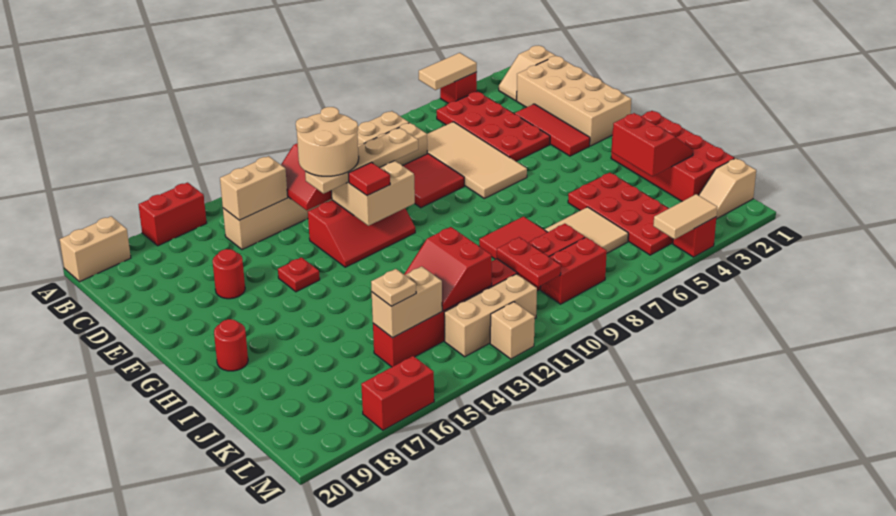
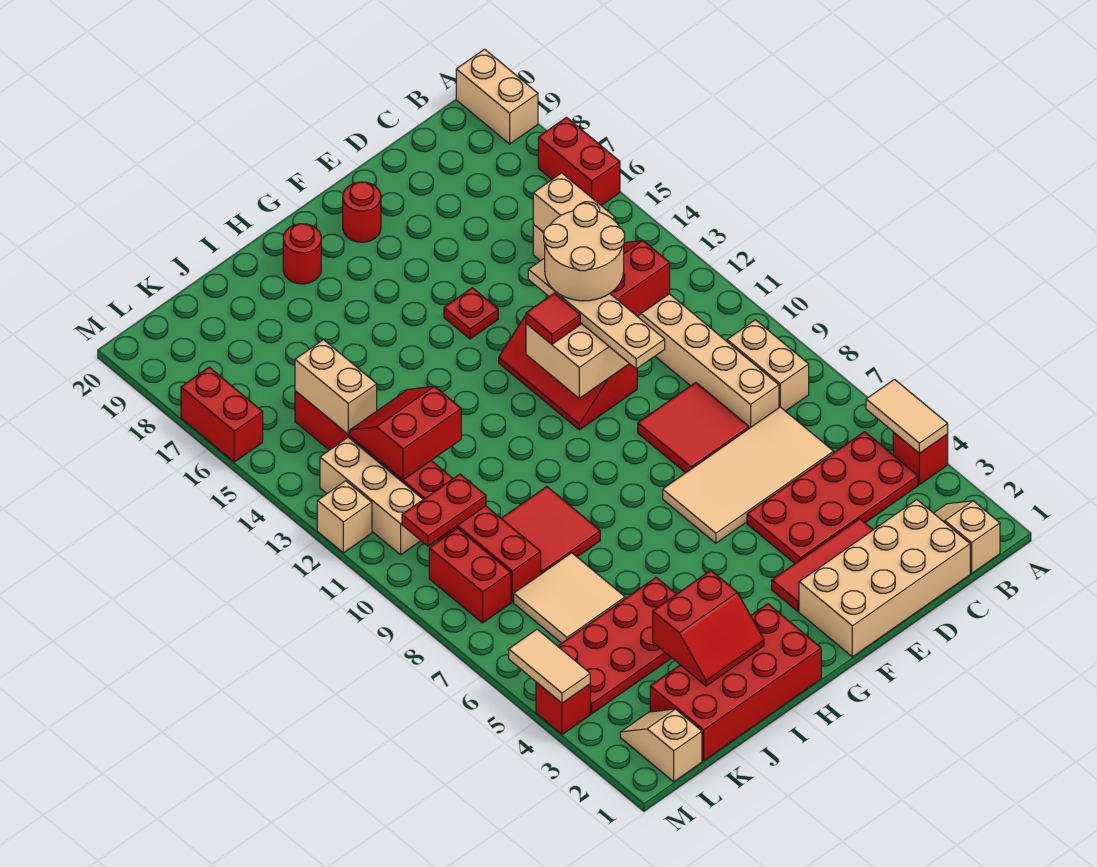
red 1x1 round brick [213,249,245,299] -> red 1x1 round brick moved to [343,182,381,242]
tan 1x1 plate [371,269,416,306] -> none

